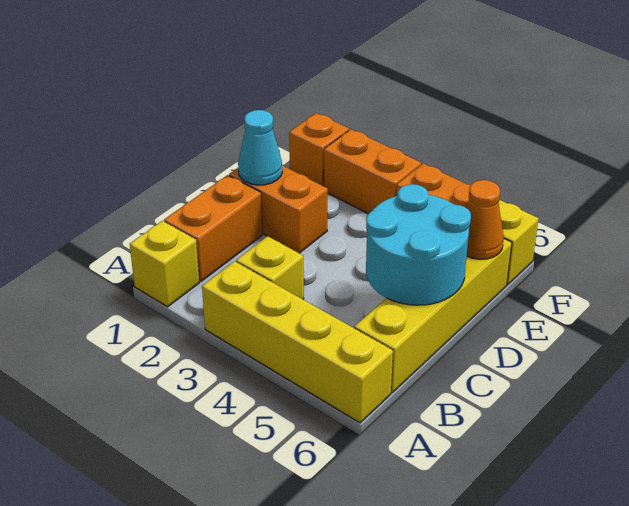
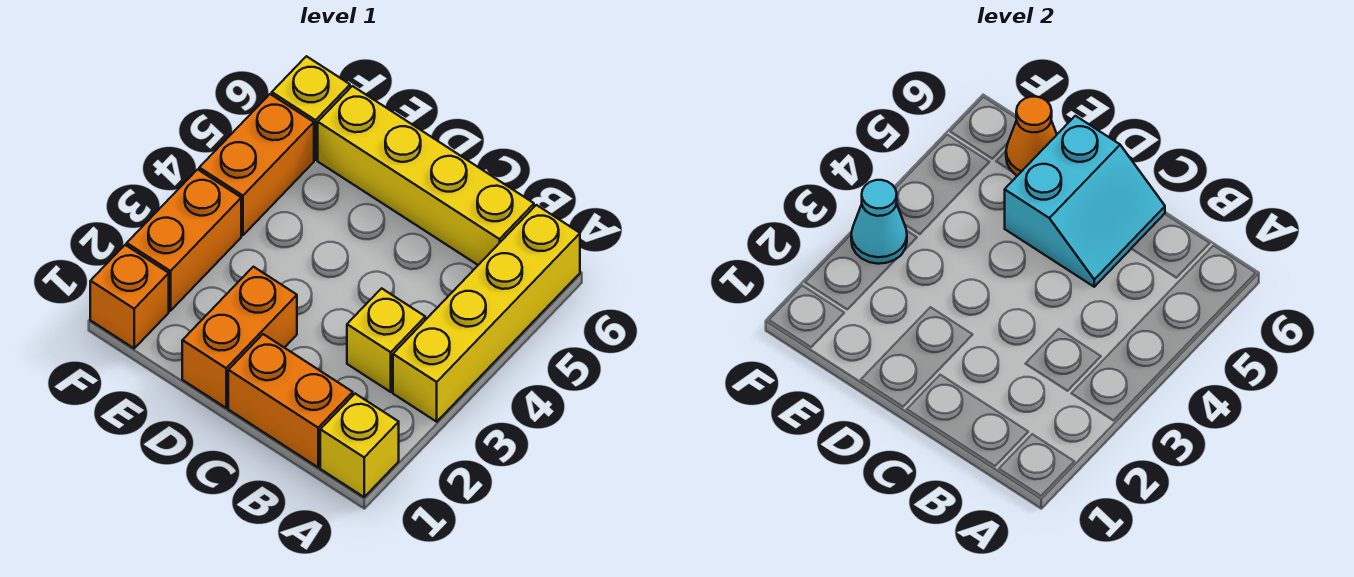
cyan 2x2 round brick [366,184,471,305] -> cyan 2x2 slope [1005,116,1165,287]
cyan 1x1 cone [238,110,282,185] -> cyan 1x1 cone moved to [851,180,907,264]

